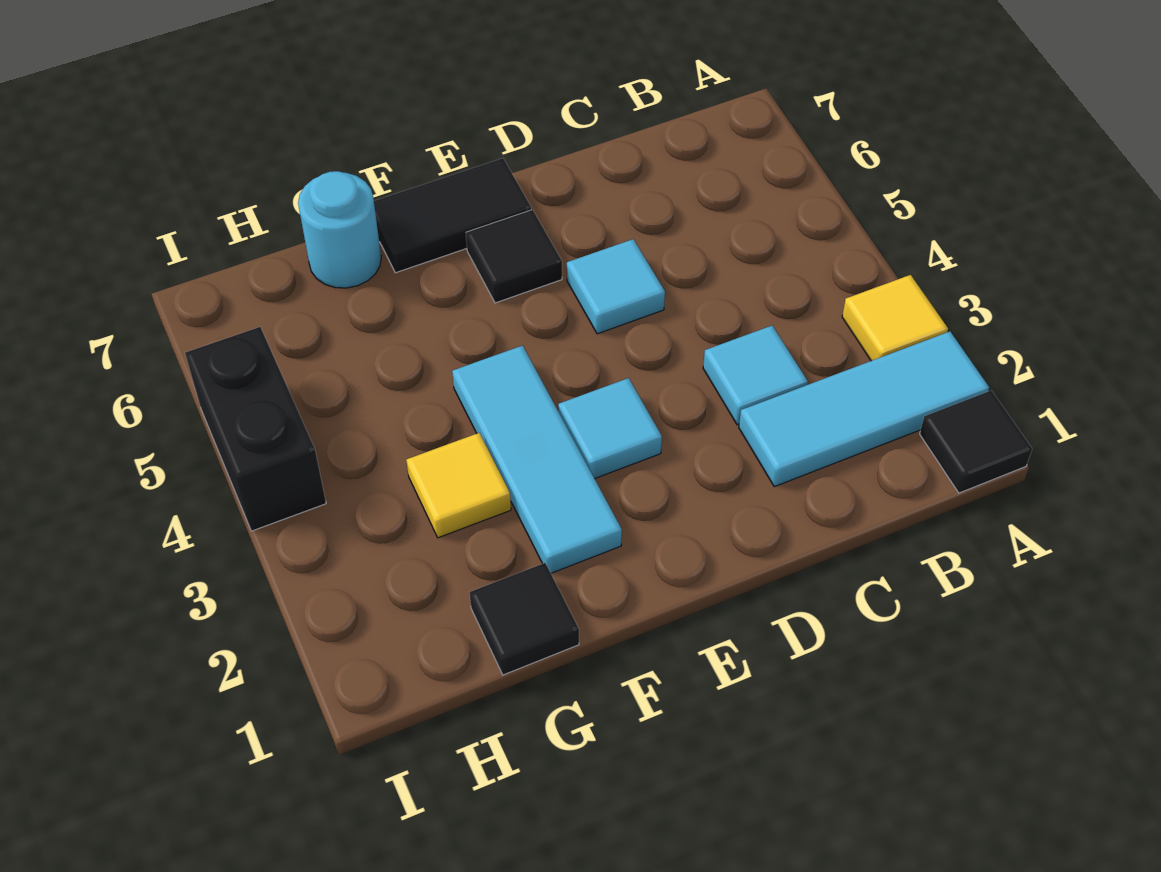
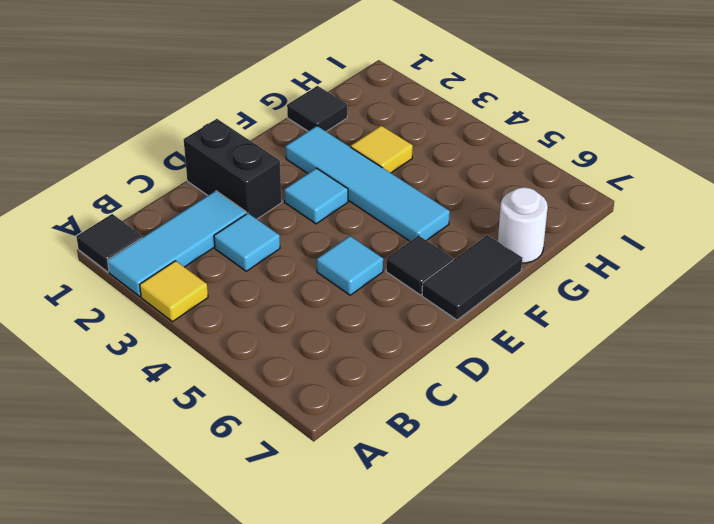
cyan 1x3 tile [452,346,622,573] -> cyan 1x4 tile [286,126,450,241]
cyan 1x1 round brick [298,171,381,288] -> white 1x1 round brick [498,187,548,263]
black 1x2 brick [185,327,326,531] -> black 1x2 brick moved to [184,119,282,219]

